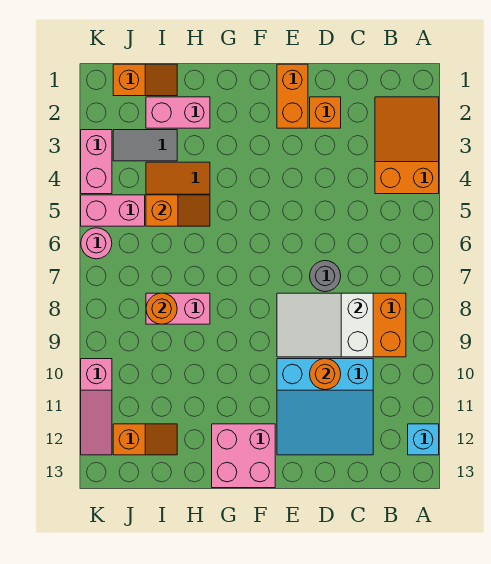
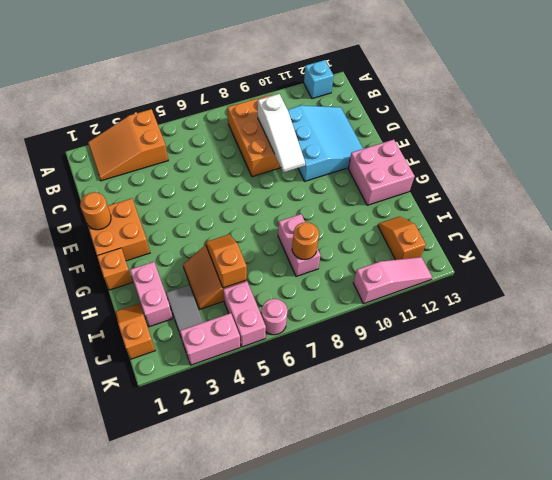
white 2x3 slope [277,293,373,357] -> white 1x3 slope [258,94,305,172]
orange 1x1 brick [310,97,341,128] -> orange 1x1 brick moved to [97,248,133,290]
grey 1x1 round brick [310,261,341,292] -> none
orange 1x1 round brick [310,359,341,390] -> orange 1x1 round brick moved to [80,192,111,230]
orange 1x2 brick [277,64,308,128] -> orange 2x2 brick [87,198,150,261]

